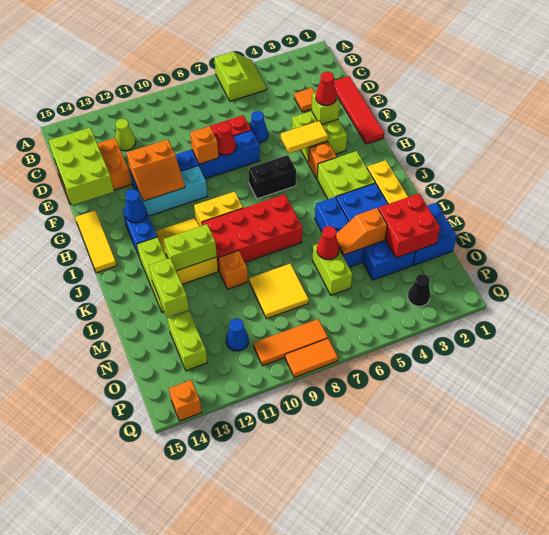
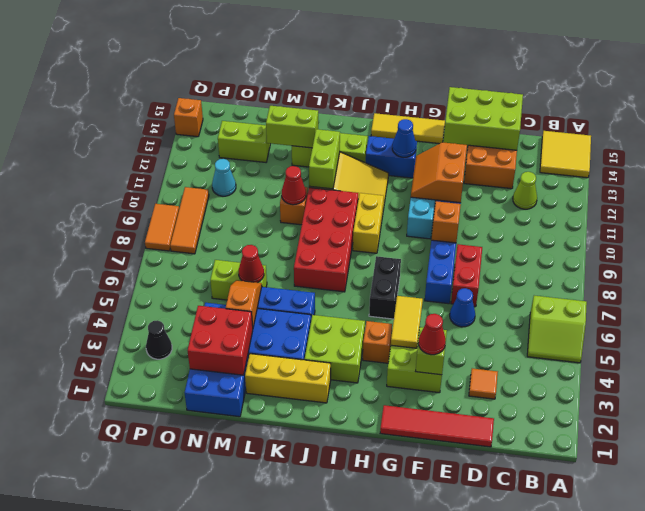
red 1x1 cone [216,122,236,155] -> red 1x1 cone moved to [282,166,306,205]
yellow 2x2 tile [249,264,309,319] -> yellow 2x2 tile moved to [540,131,591,178]
blue 1x1 cone [226,319,249,351] -> cyan 1x1 cone [212,159,236,196]

